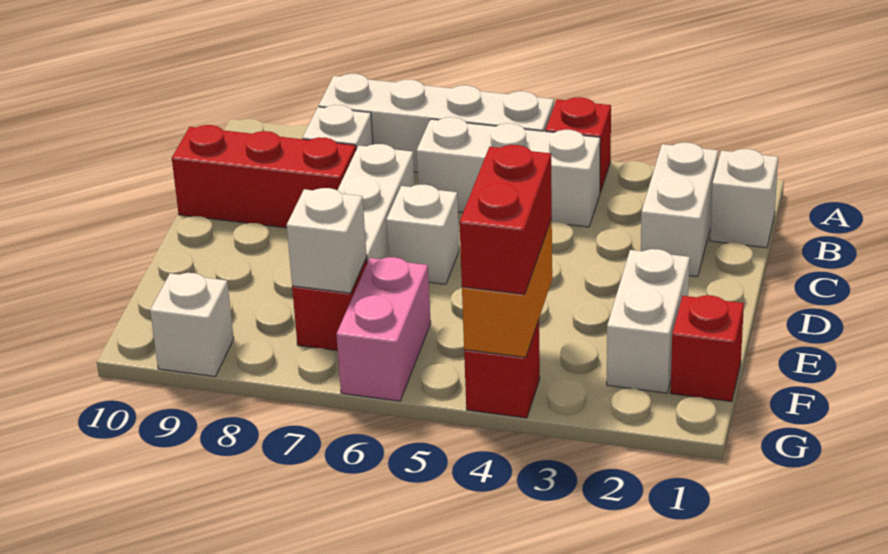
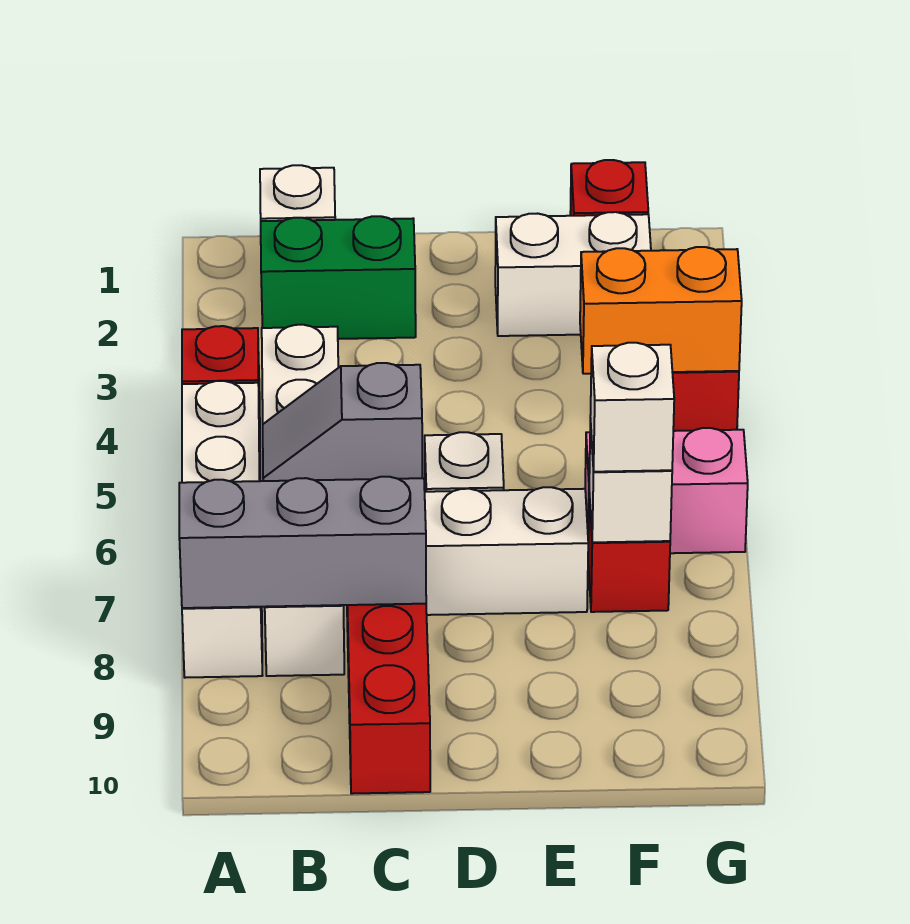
none -> grey 1x3 brick [179,477,426,608]
white 1x2 brick [641,142,718,277] -> green 1x2 brick [261,216,416,339]
none -> grey 1x2 slope [263,363,422,481]
red 1x2 brick [459,145,552,294] -> none
white 1x1 brick [150,273,234,377] -> white 1x1 brick moved to [590,343,674,472]

